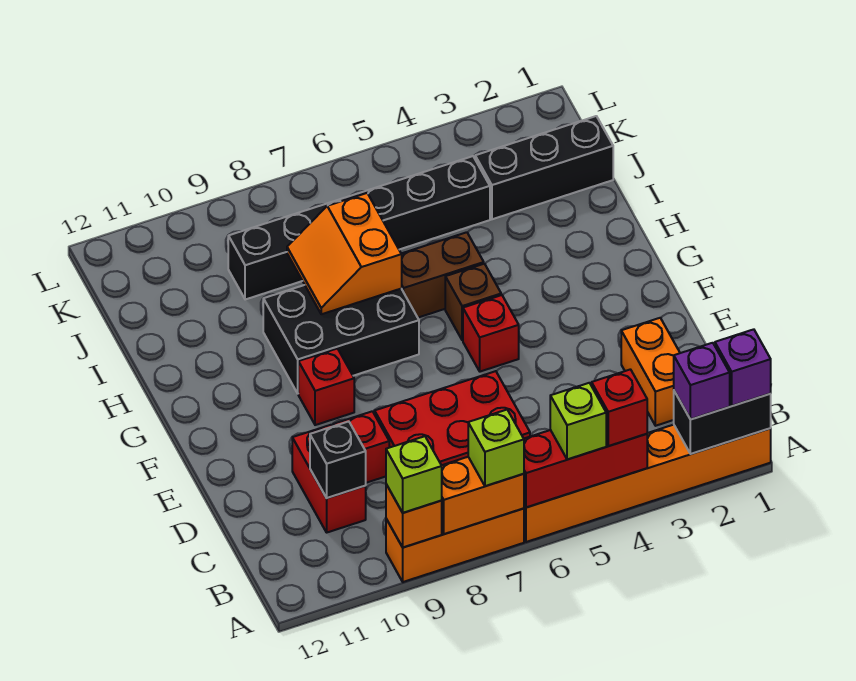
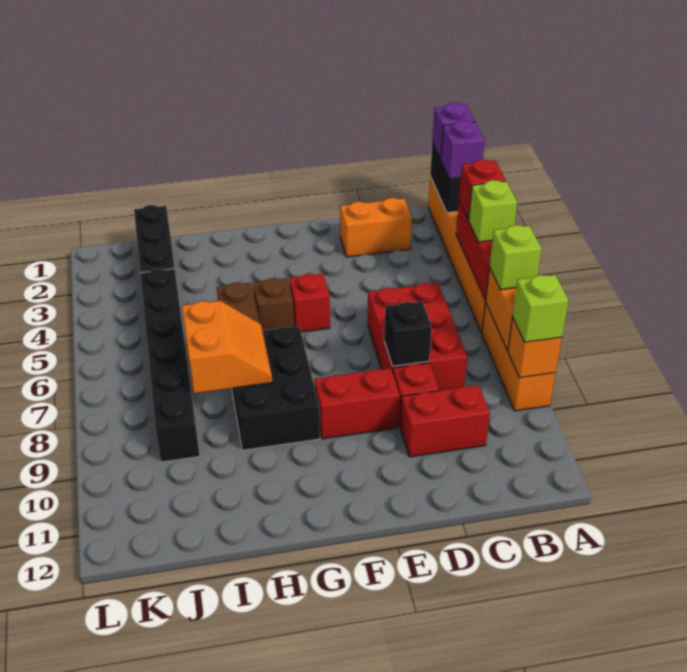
black 1x1 brick [310,421,366,498] -> black 1x1 brick moved to [384,302,432,366]
red 1x1 brick [298,349,354,425] -> red 1x2 brick [315,368,400,439]
orange 2x2 slope [287,193,402,314] -> orange 2x2 slope turned to [182,301,272,393]

